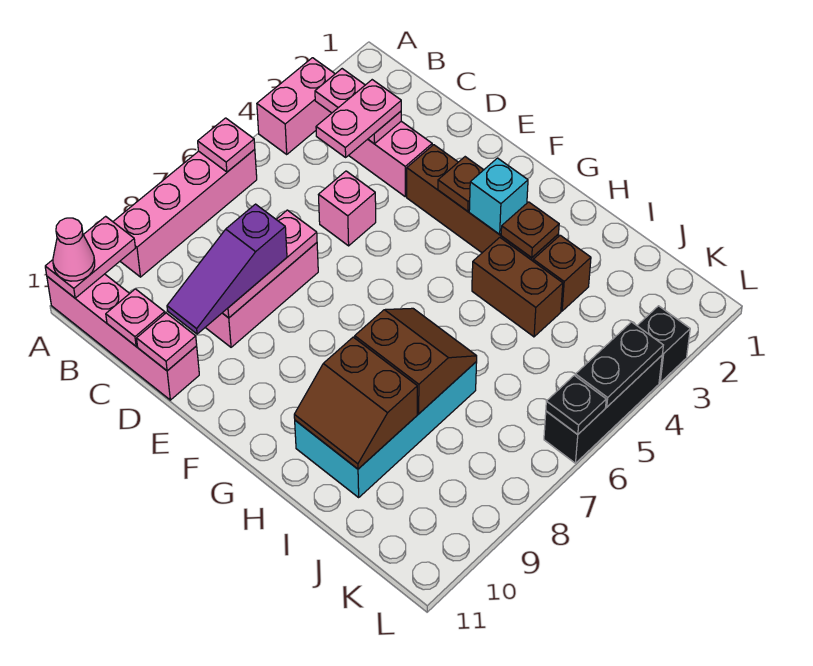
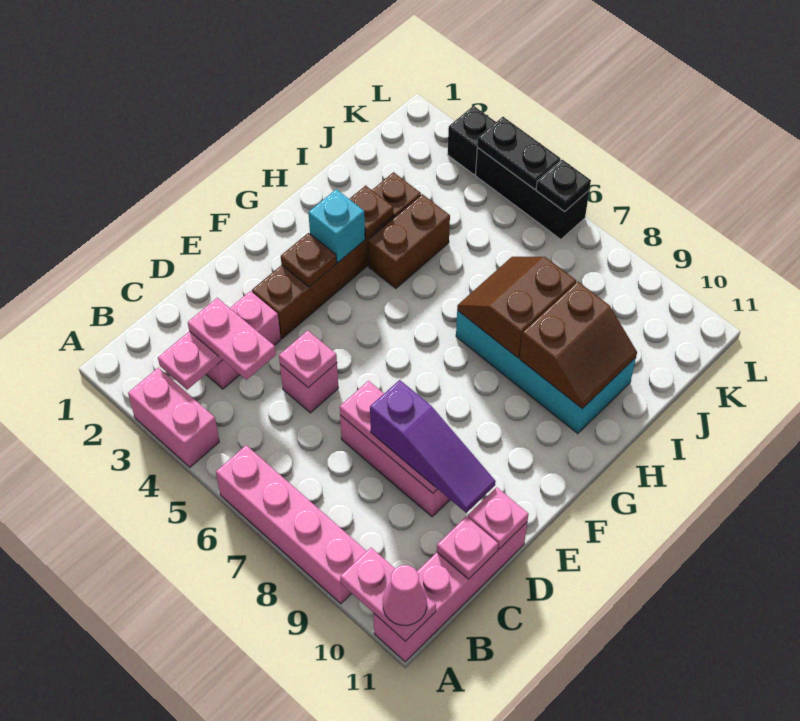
pink 1x1 plate [198,118,255,172] -> pink 1x1 plate moved to [279,330,337,387]

